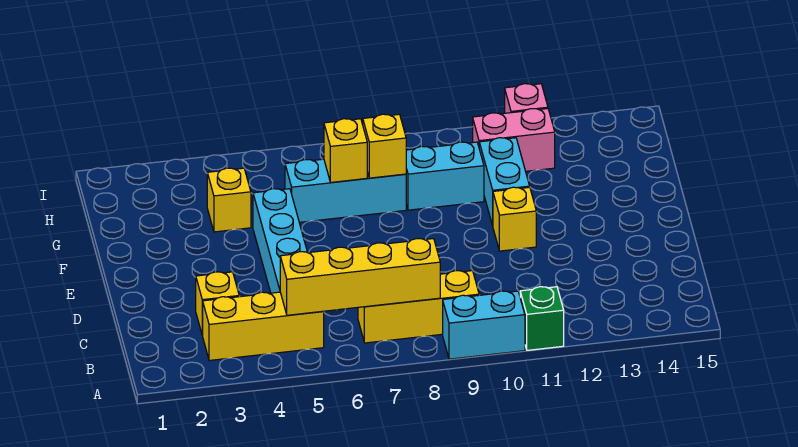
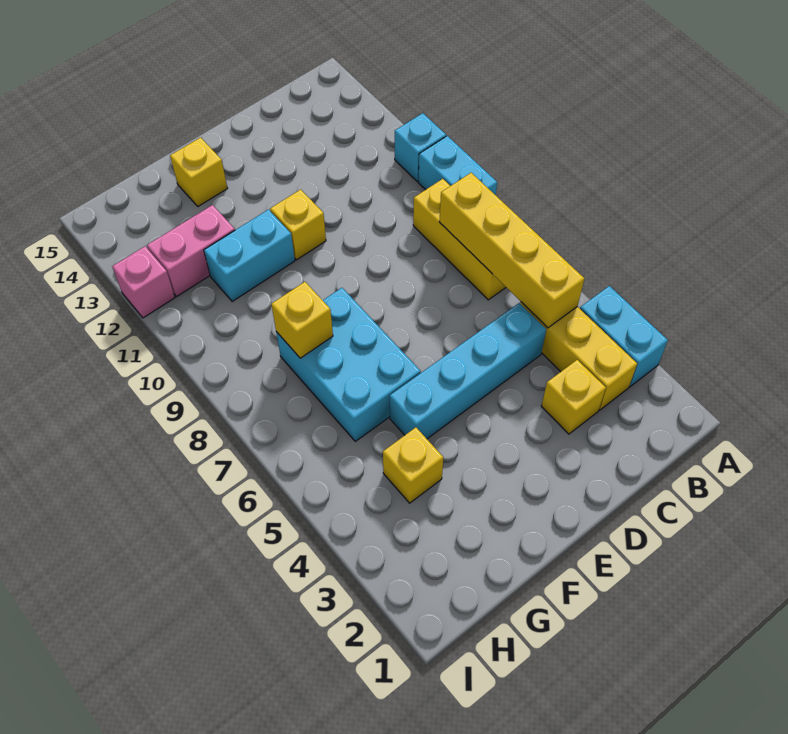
green 1x1 brick [520,287,564,350] -> cyan 1x1 brick [395,113,446,182]
cyan 1x3 brick [285,159,406,222] -> cyan 2x3 brick [276,288,421,441]
yellow 1x1 brick [324,119,367,182] -> yellow 1x1 brick moved to [170,138,227,206]
cyan 1x2 brick [406,142,484,210] -> cyan 1x2 brick moved to [580,286,668,387]
pink 1x2 brick [473,109,555,171] -> pink 1x2 brick turned to [147,205,235,297]

